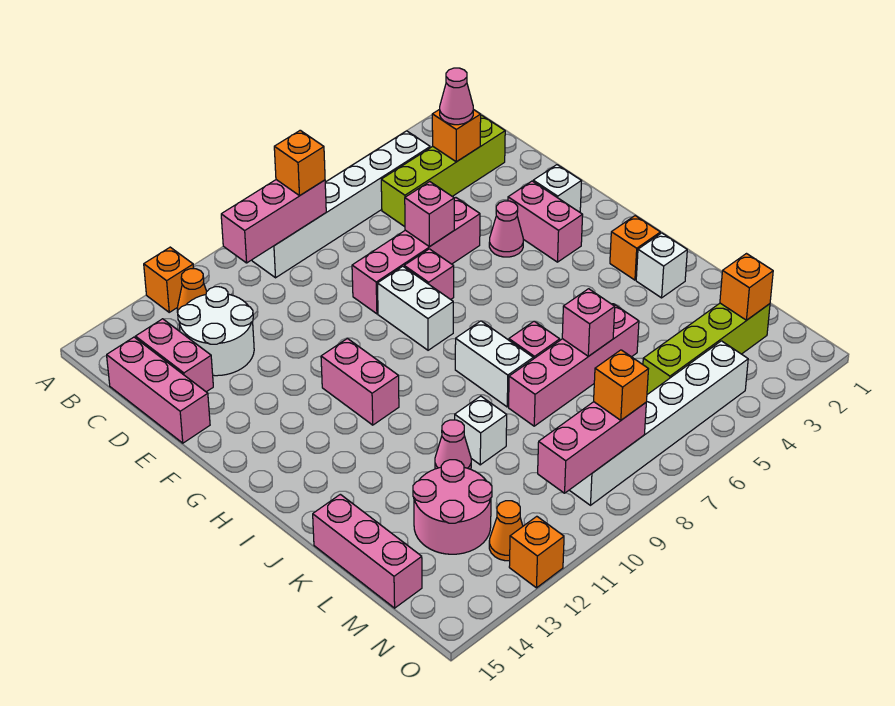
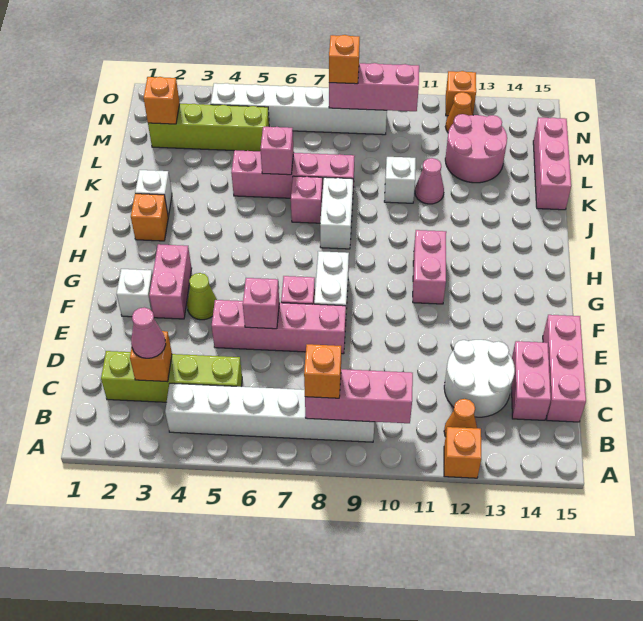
pink 1x1 cone [489,201,523,257] -> lime 1x1 cone [187,273,217,320]

